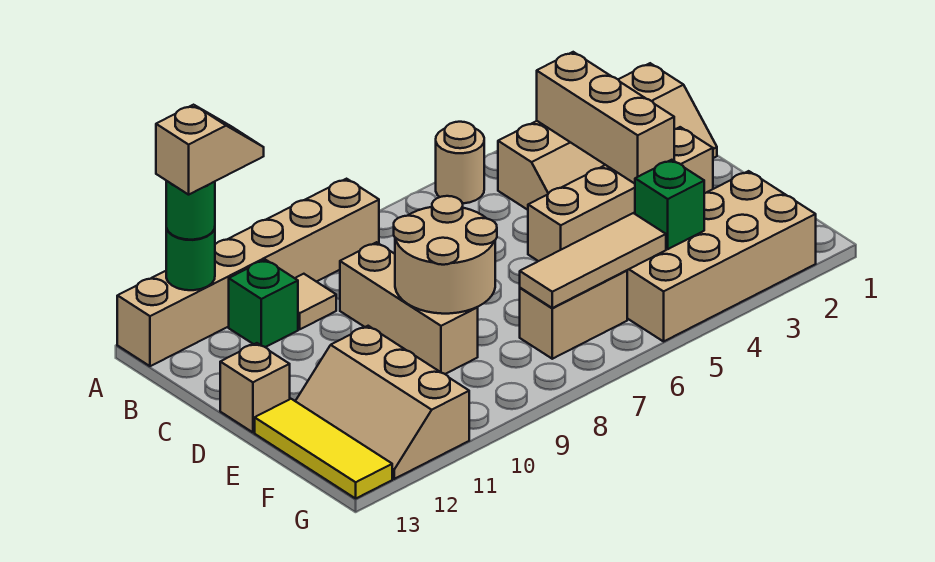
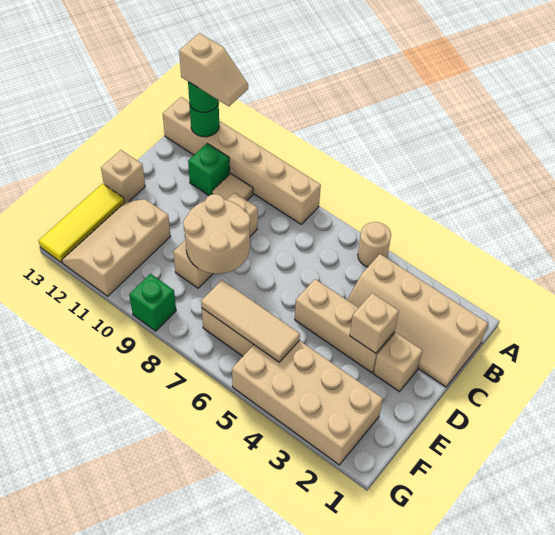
tan 1x3 brick [537,52,674,184] -> tan 1x1 brick [350,293,399,353]
green 1x1 brick [635,160,704,249] -> green 1x1 brick moved to [129,274,176,331]

